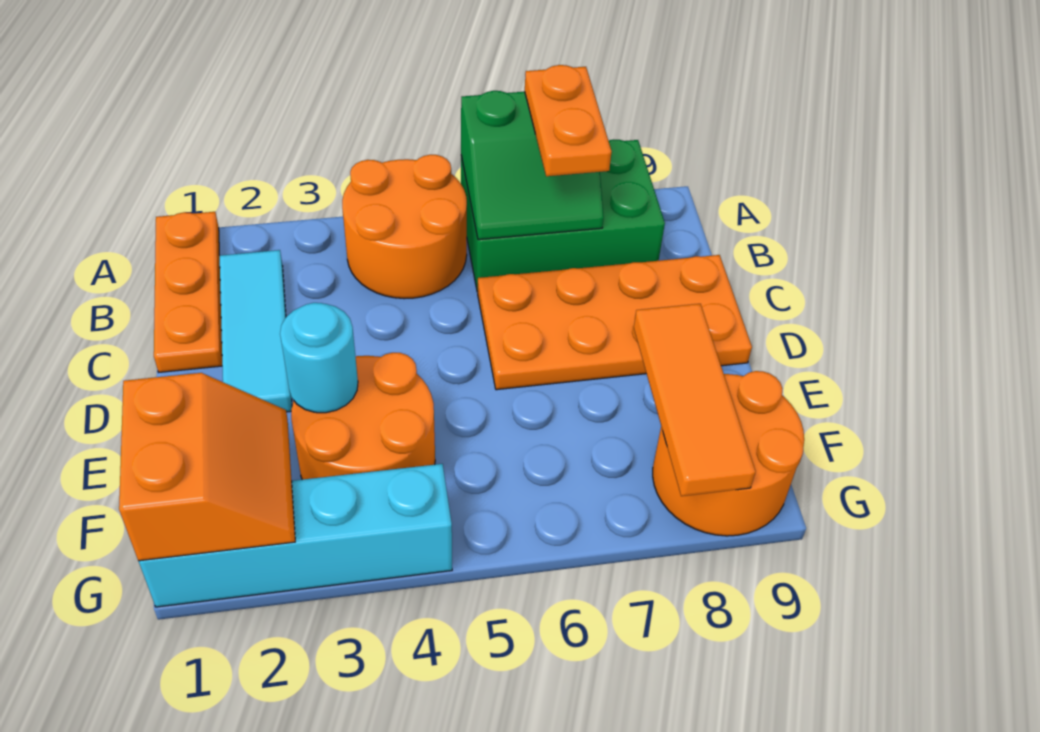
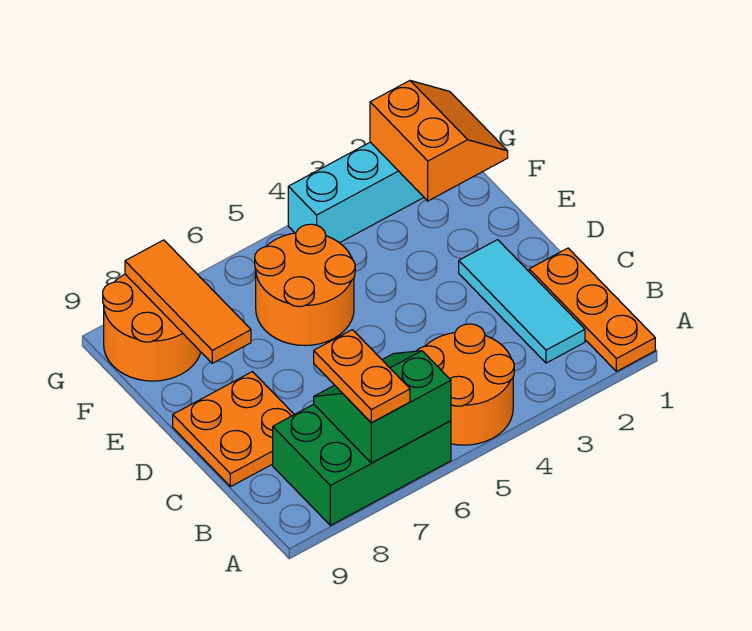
orange 2x4 plate [478,255,752,390] -> orange 2x2 plate [173,372,294,487]
orange 2x2 round brick [291,353,435,480] -> orange 2x2 round brick moved to [255,224,355,346]
cyan 1x1 round brick [280,303,358,413] -> none
orange 2x2 slope [119,373,295,561] -> orange 2x2 slope turned to [370,81,508,201]

